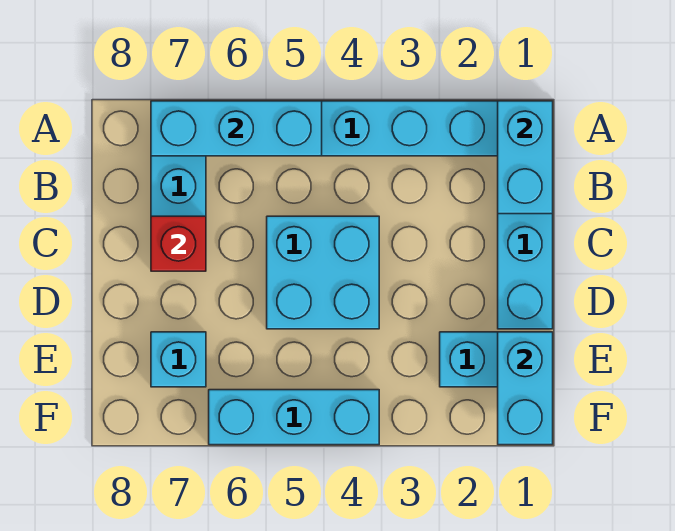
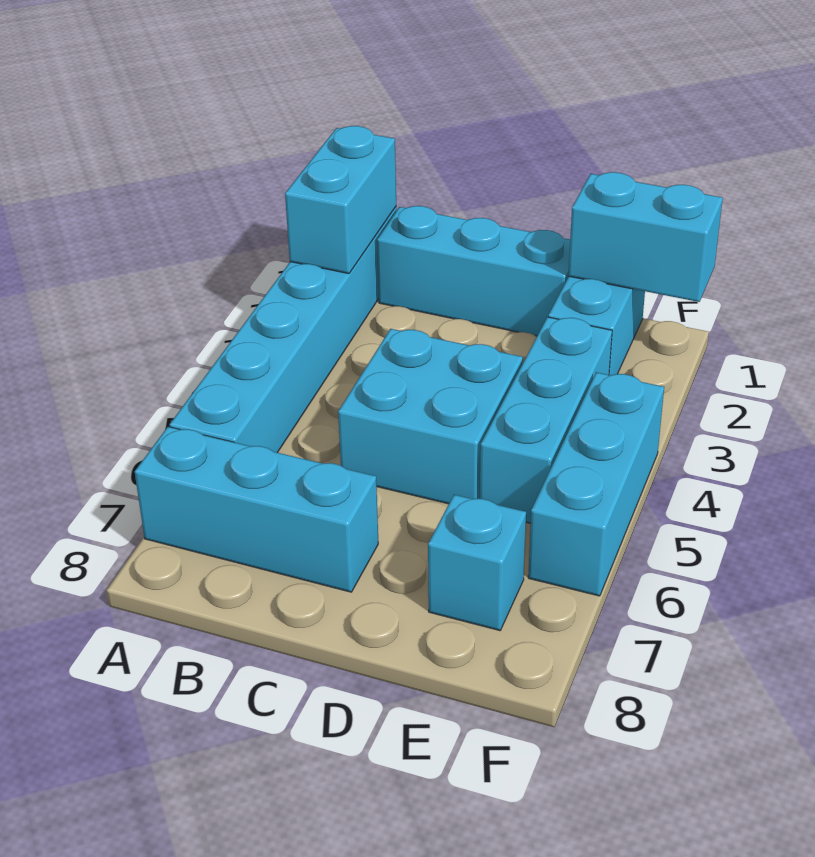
cyan 1x2 brick [498,101,553,214] -> cyan 1x2 brick turned to [285,126,396,274]
cyan 1x3 brick [151,101,322,156] -> cyan 1x3 brick moved to [480,317,612,523]
red 1x1 brick [151,216,206,271] -> none

